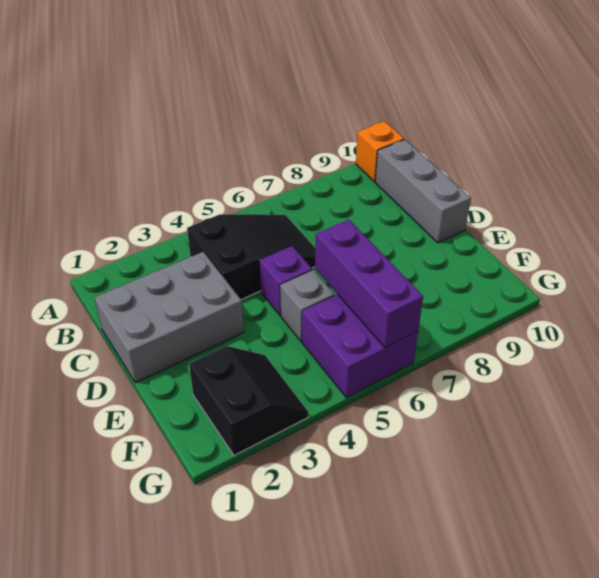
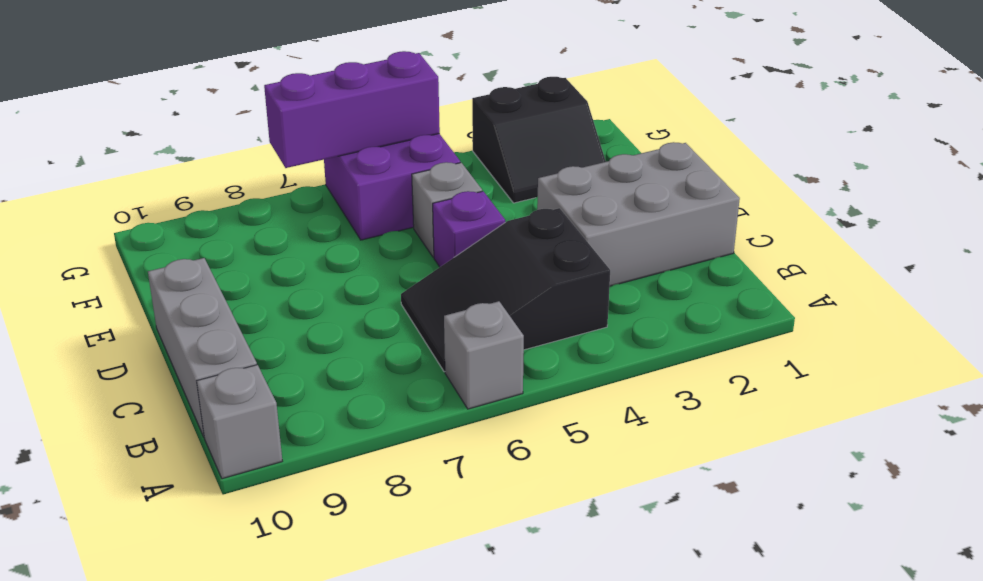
none -> grey 1x1 brick [444,301,524,409]
orange 1x1 brick [356,121,404,182] -> grey 1x1 brick [197,365,282,479]
purple 1x3 brick [315,220,423,347] -> purple 1x3 brick turned to [264,51,440,168]
black 2x2 slope [189,346,308,455] -> black 2x2 slope turned to [472,77,606,203]

